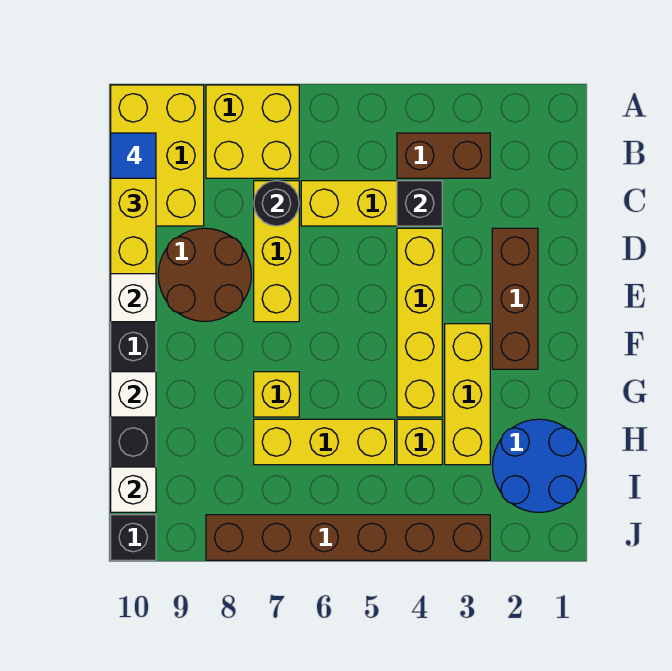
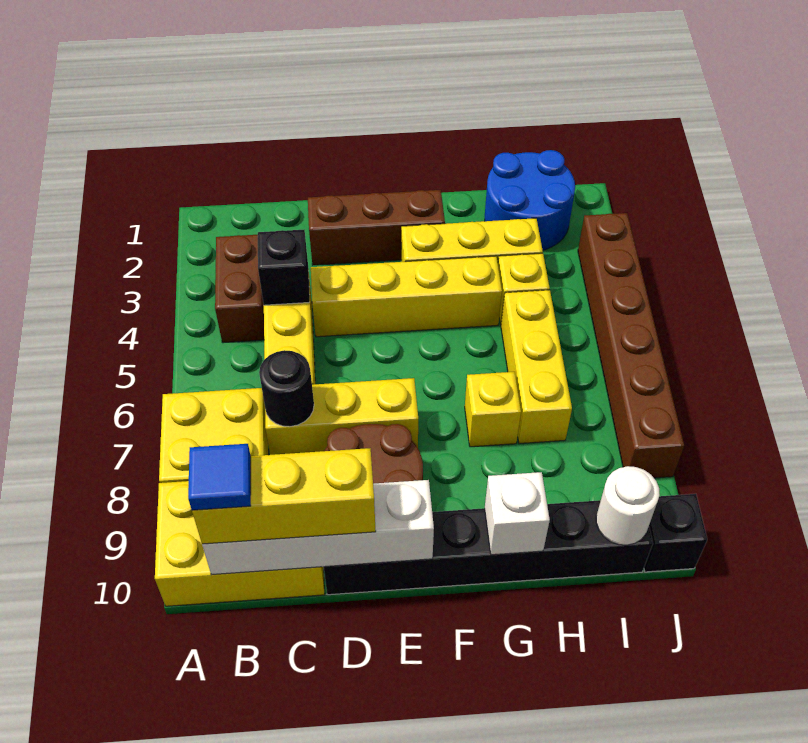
white 1x1 brick [111,467,156,512] -> white 1x1 round brick [596,466,660,545]

